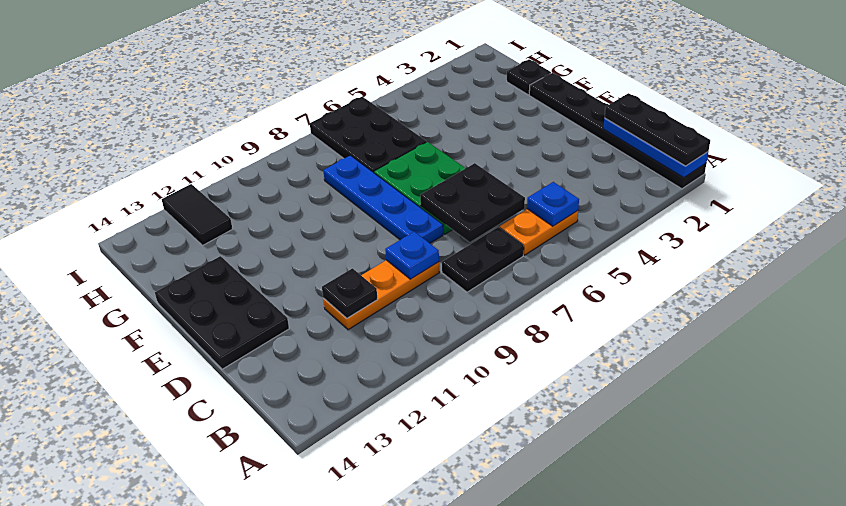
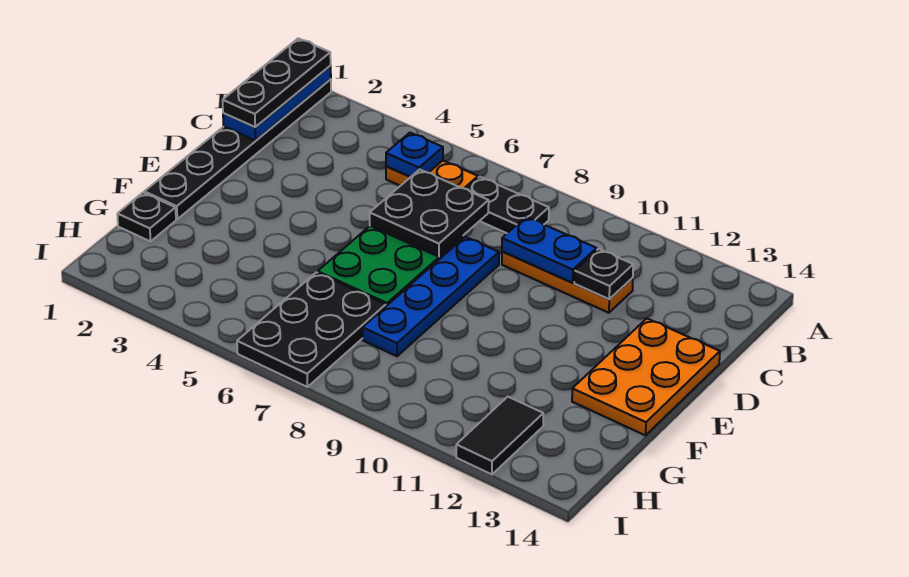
blue 1x1 plate [385,232,439,279] -> blue 1x2 plate [502,217,597,283]
black 2x3 plate [155,256,289,369] -> orange 2x3 plate [572,319,720,435]

